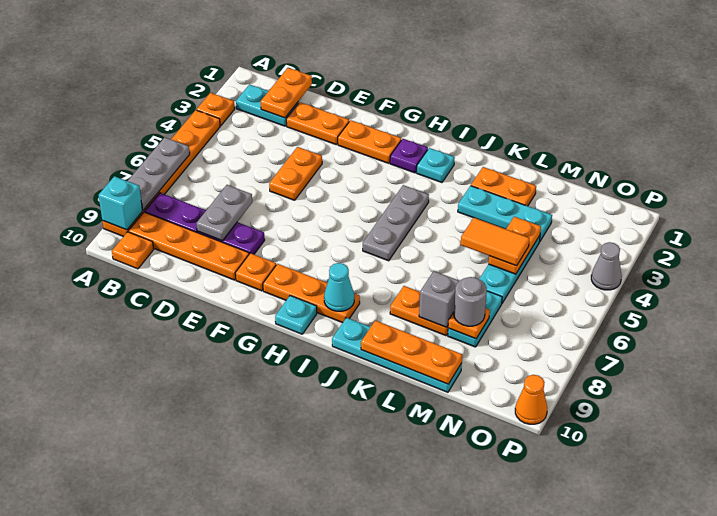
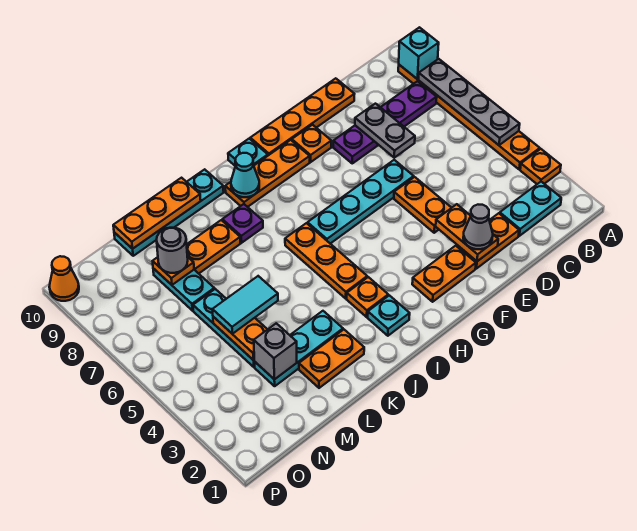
grey 1x3 plate [128,137,190,210] -> grey 1x4 plate [419,59,520,145]
orange 1x4 plate [128,212,249,280] -> orange 1x4 plate moved to [250,78,354,155]
orange 1x1 plate [112,232,154,269] -> orange 1x1 plate moved to [347,277,388,317]
orange 1x2 plate [261,68,312,118] -> orange 1x2 plate moved to [436,204,498,261]
none -> cyan 1x4 plate [308,160,414,244]
purple 1x1 plate [390,139,428,173] -> purple 1x1 plate moved to [222,204,263,243]
grey 1x3 plate [363,185,429,261] -> orange 1x3 plate [285,223,367,299]
orange 1x2 tile [460,218,529,266] -> cyan 1x2 tile [212,276,278,334]
grey 1x1 brick [419,271,459,328] -> grey 1x1 brick moved to [254,323,297,380]
grey 1x1 cone [591,242,622,290] -> grey 1x1 cone moved to [463,205,493,249]

